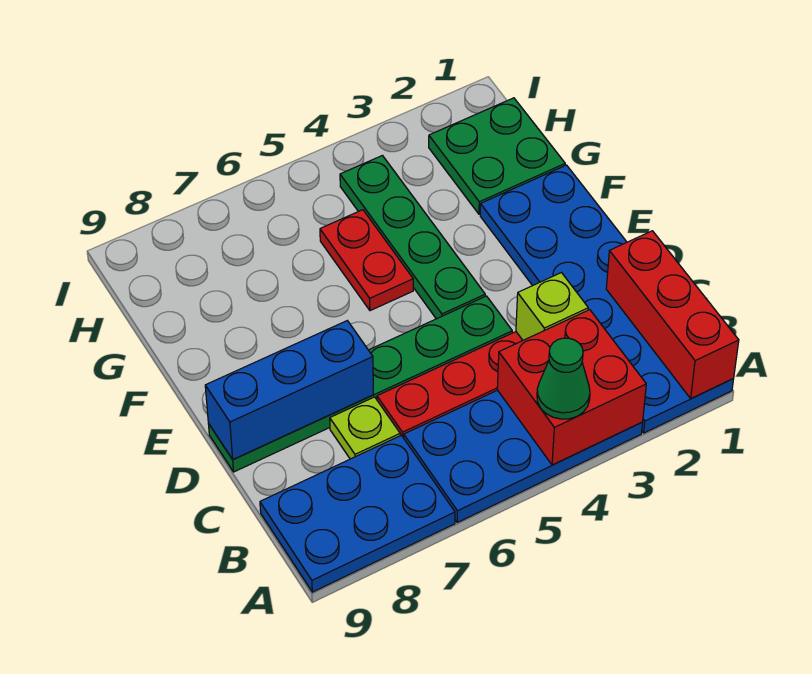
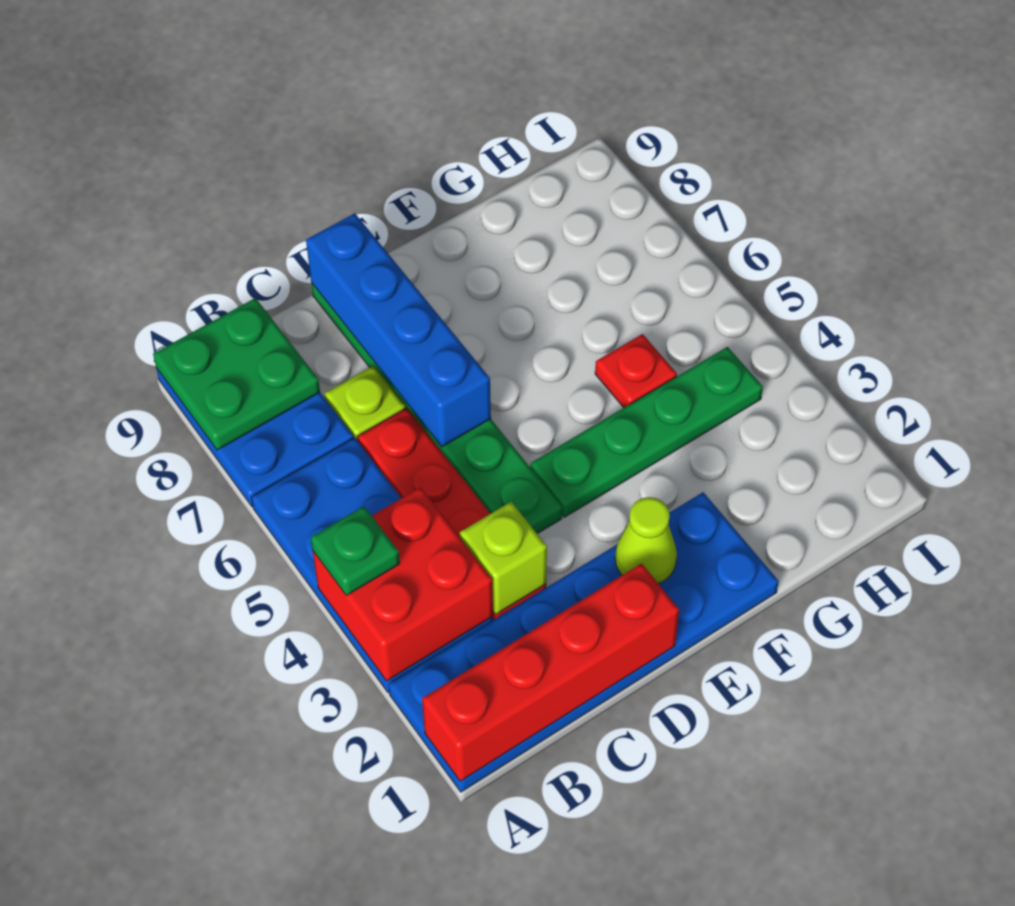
red 1x3 brick [606,231,739,399] -> red 1x4 brick [422,564,679,781]
green 1x1 cone [537,338,590,419] -> green 1x1 plate [311,506,400,595]
blue 1x3 brick [205,321,373,460] -> blue 1x4 brick [306,213,491,447]
none -> lime 1x1 cone [615,497,677,584]
red 1x2 plate [320,210,413,311] -> red 1x1 plate [595,334,677,408]
green 2x2 plate [429,98,565,214] -> green 2x2 plate moved to [153,298,320,450]

